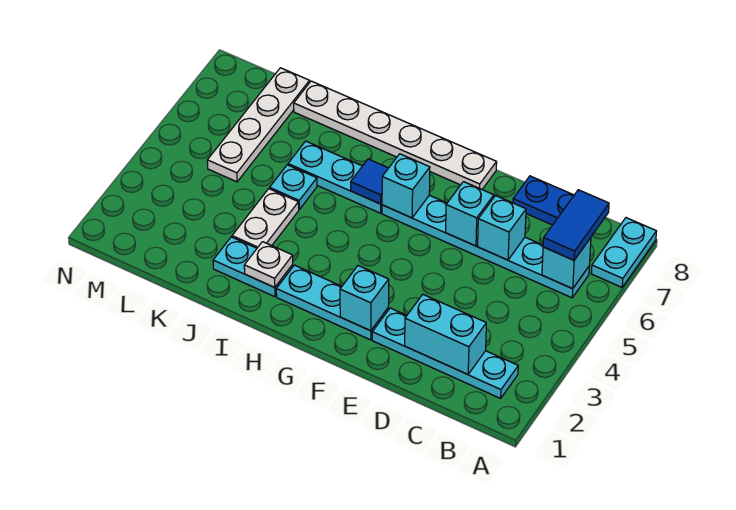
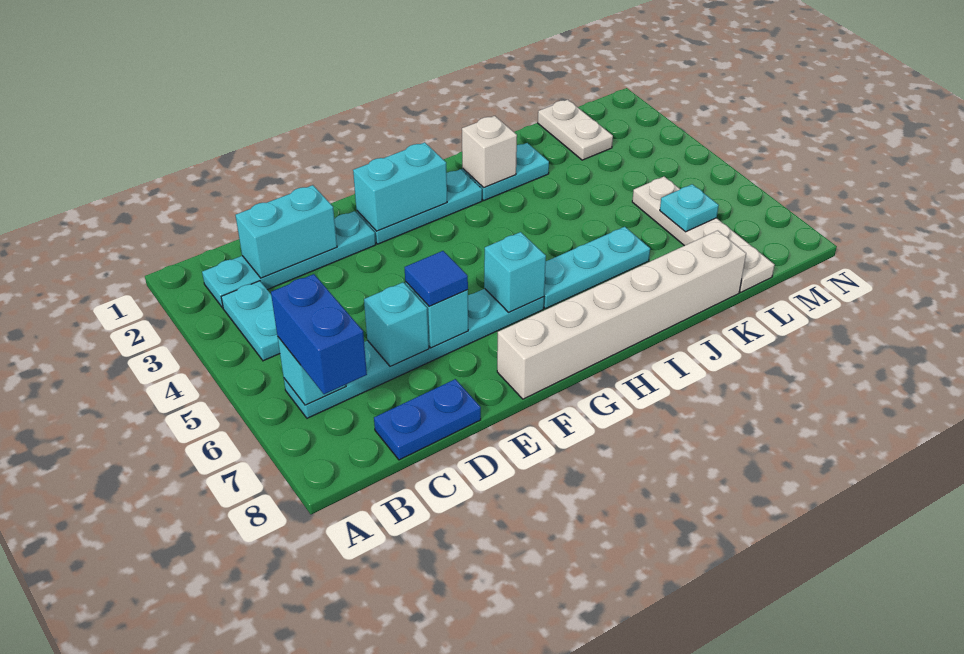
cyan 1x2 plate [591,218,656,287] -> cyan 1x2 plate moved to [221,281,280,361]
blue 1x2 tile [543,190,609,260] -> blue 1x2 brick [271,274,367,394]
cyan 1x1 brick [340,266,389,331] -> cyan 1x2 brick [353,142,447,231]
white 1x6 plate [294,81,497,189] -> white 1x6 brick [497,231,746,399]
blue 1x1 tile [351,159,388,204] -> blue 1x1 tile moved to [405,251,468,307]
white 1x1 plate [244,242,293,287] -> white 1x1 brick [462,116,517,188]
white 1x2 plate [232,189,299,248] -> white 1x2 plate moved to [538,100,613,160]
cyan 1x1 plate [270,165,317,209] -> cyan 1x1 plate moved to [660,184,719,232]

